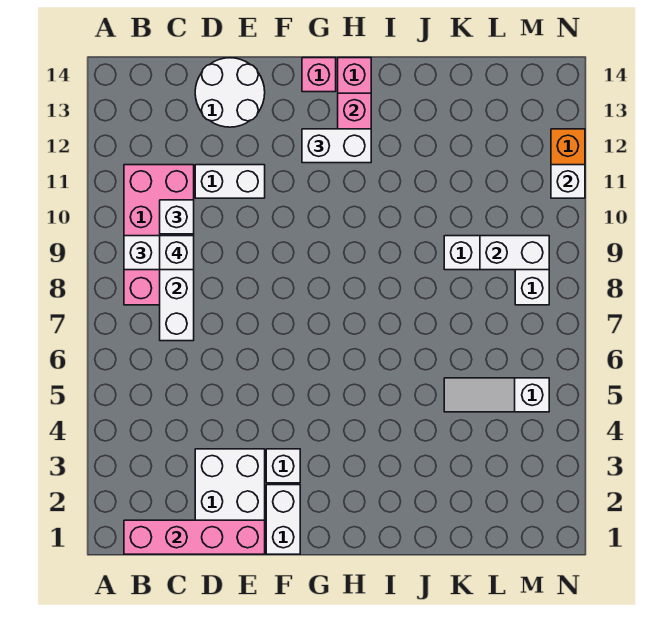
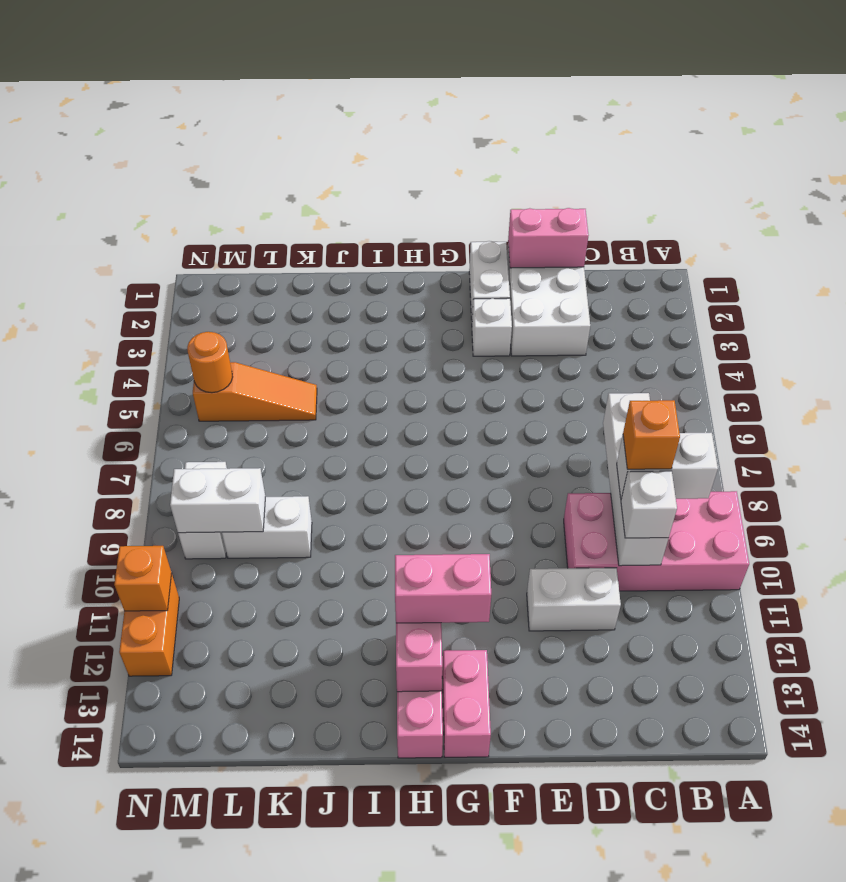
pink 1x4 brick [124,520,265,554] -> pink 1x2 brick [508,208,589,268]
pink 2x4 brick [124,165,194,305] -> pink 2x4 brick turned to [564,491,749,591]
white 1x1 brick [160,236,194,270] -> orange 1x1 brick [623,400,680,469]
white 2x2 round brick [195,58,265,127] -> none
white 1x2 brick [302,129,371,163] -> pink 1x2 brick [395,554,491,623]
pink 1x1 brick [302,58,336,92] -> pink 1x2 brick [442,650,491,757]
white 1x3 slope [444,378,549,412] -> orange 1x3 slope [193,362,317,421]
none -> orange 1x1 round brick [187,332,232,393]
white 1x1 brick [551,165,585,198] -> orange 1x1 brick [114,546,172,611]

